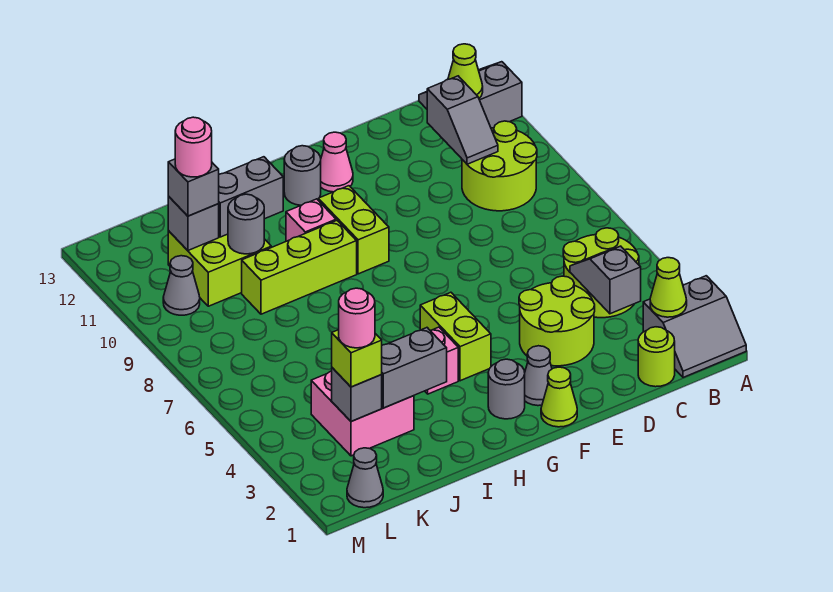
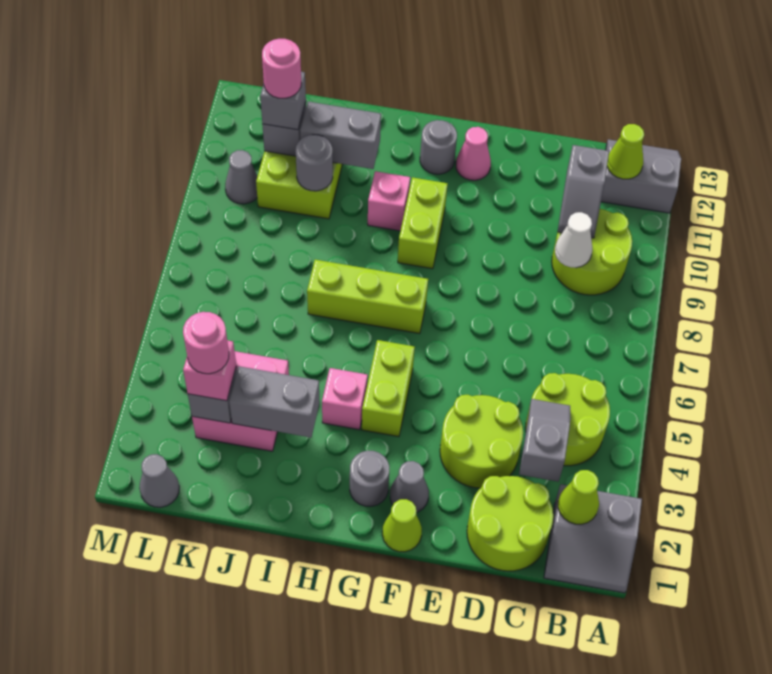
lime 1x1 round brick [638,327,675,387] -> lime 2x2 round brick [467,476,553,571]
none -> white 1x1 cone [555,212,592,268]
lime 1x3 brick [242,221,357,314] -> lime 1x3 brick moved to [307,260,428,334]
lime 1x1 brick [332,330,382,387] -> pink 1x1 brick [183,340,236,401]

